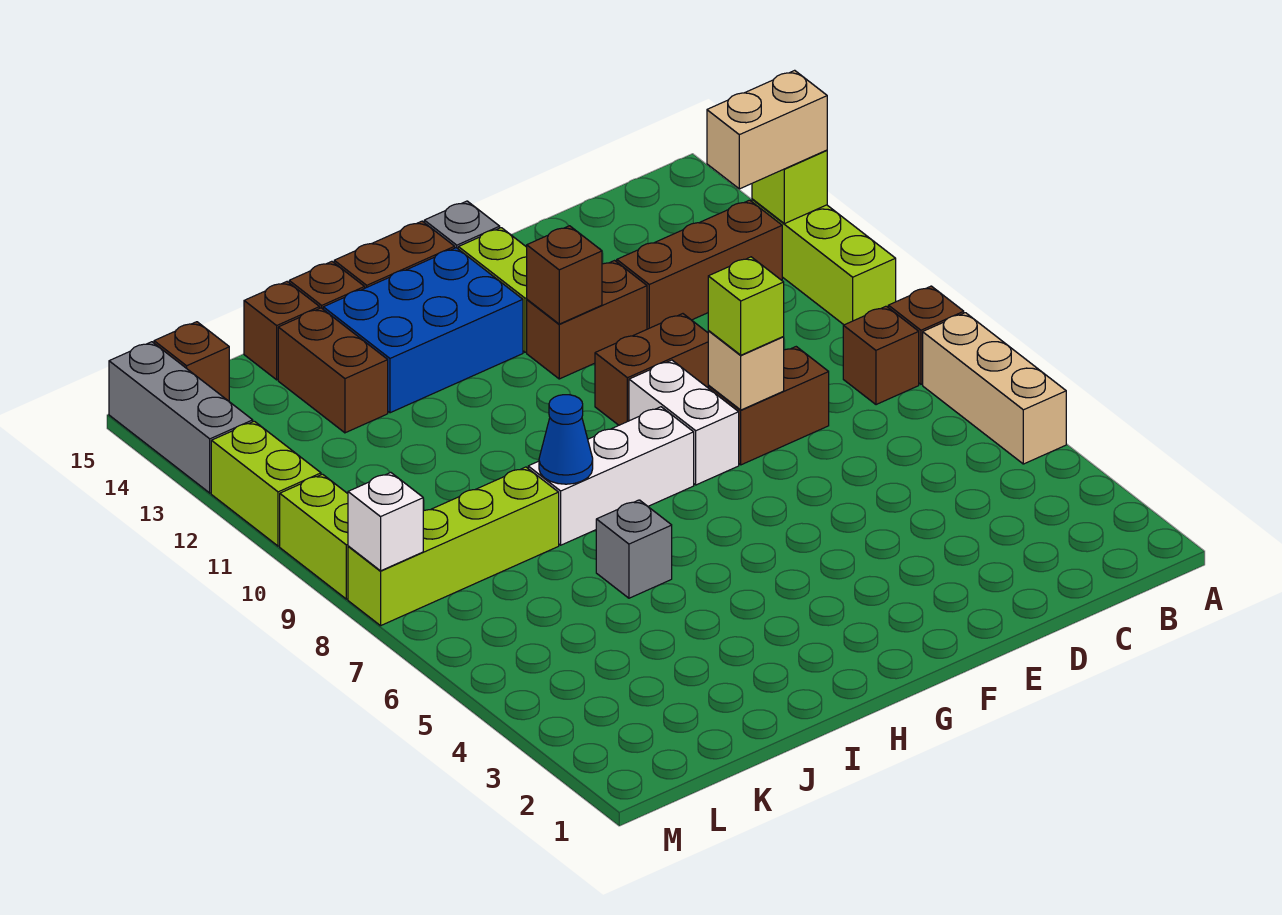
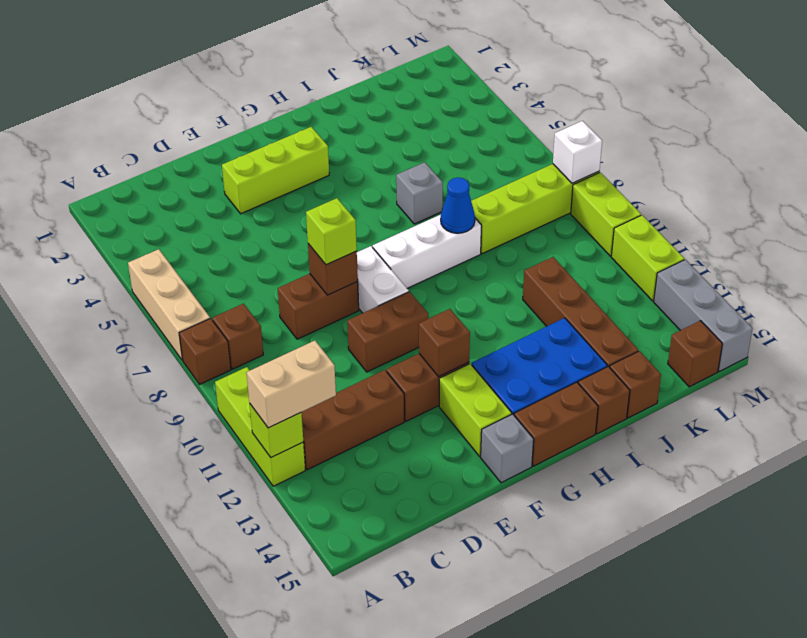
none -> lime 1x3 brick [222,127,329,214]
tan 1x1 brick [708,331,784,410] -> brown 1x1 brick [308,244,358,295]
brown 1x2 brick [278,308,388,433] -> brown 1x4 brick [523,257,638,367]

